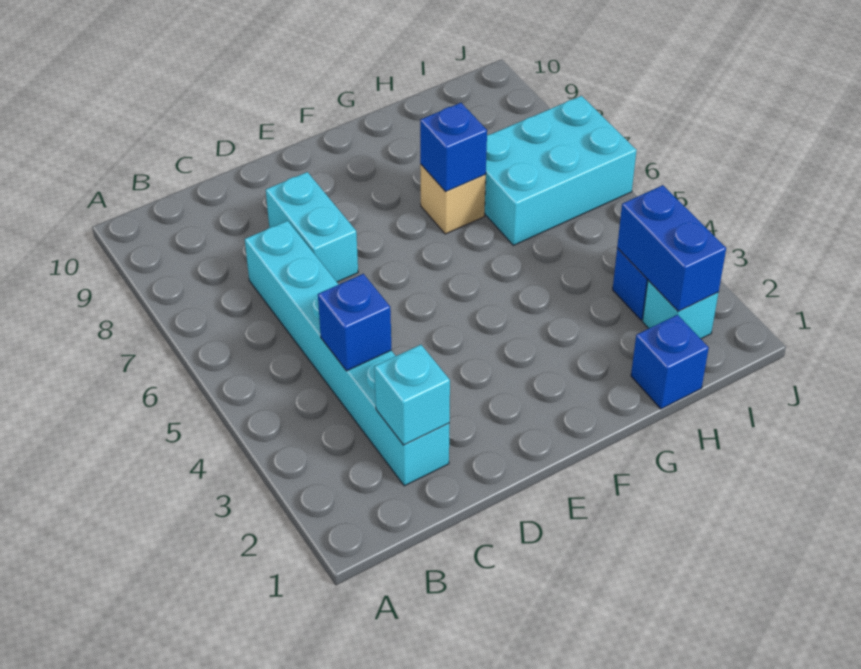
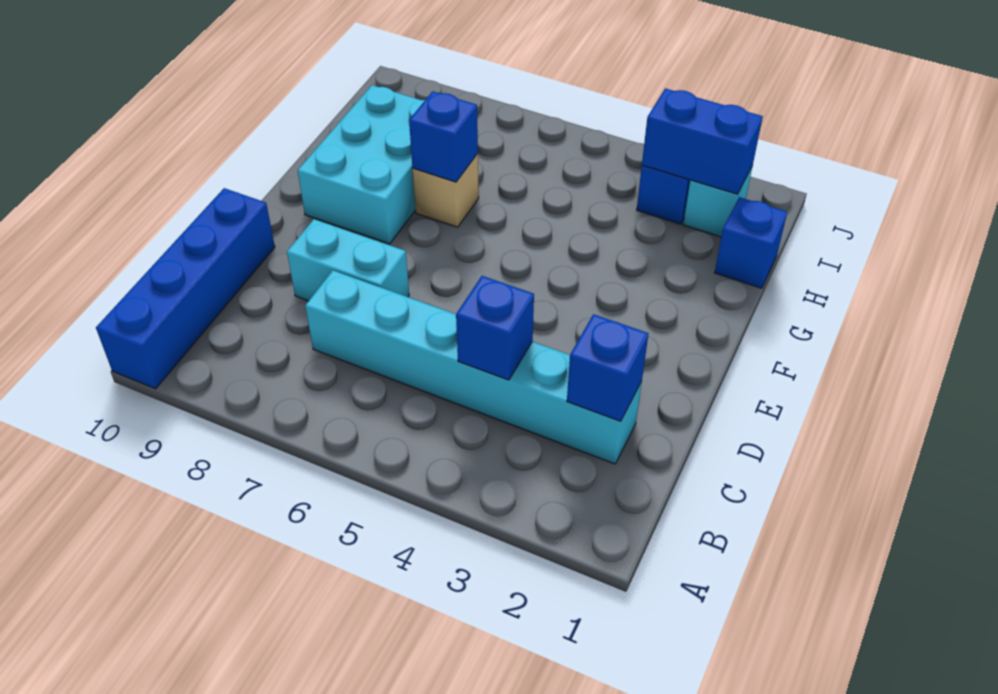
none -> blue 1x4 brick [96,188,275,389]
cyan 1x1 brick [374,345,450,445] -> blue 1x1 brick [567,314,649,421]
cyan 2x3 brick [485,96,637,245] -> cyan 2x3 brick moved to [298,85,425,244]

